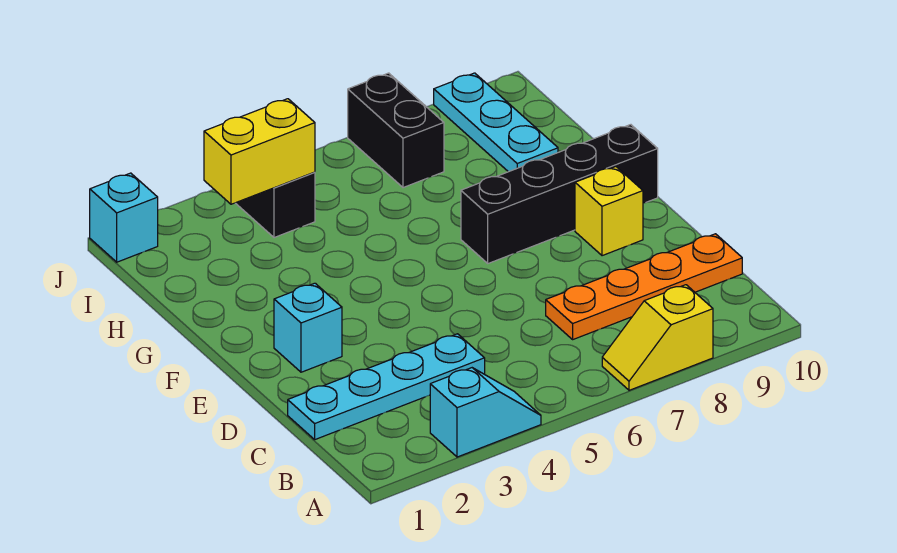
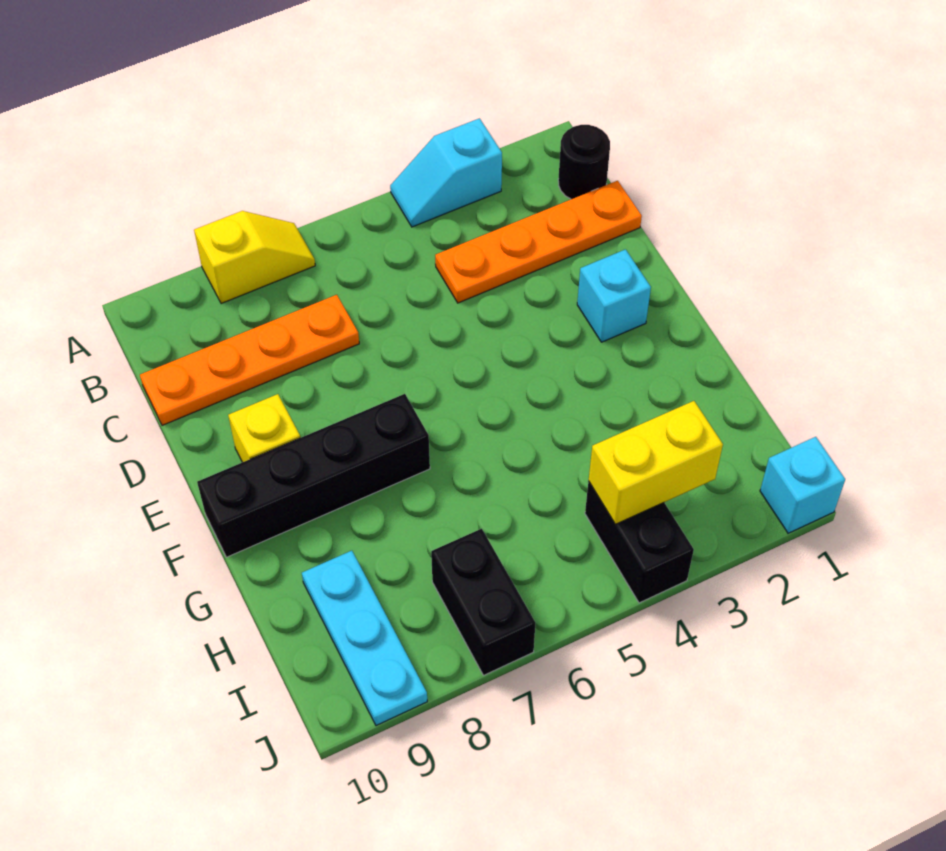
none -> black 1x1 round brick [558,125,610,199]
cyan 1x4 plate [288,334,485,439] -> orange 1x4 plate [435,181,642,303]

